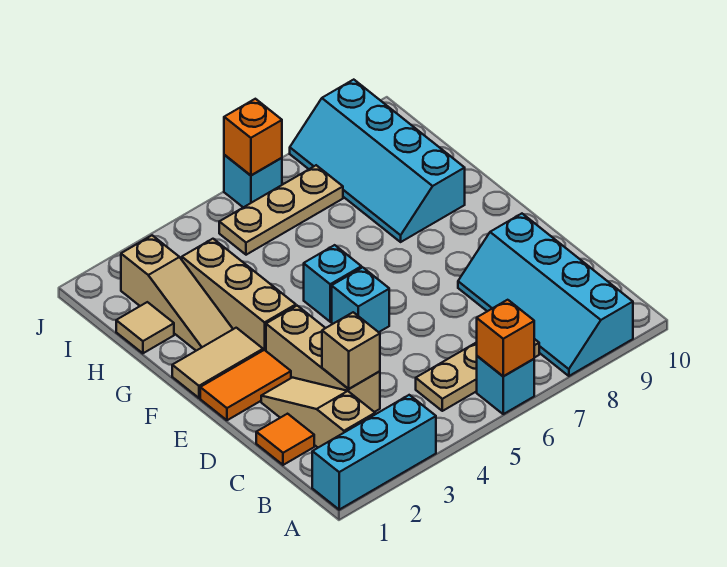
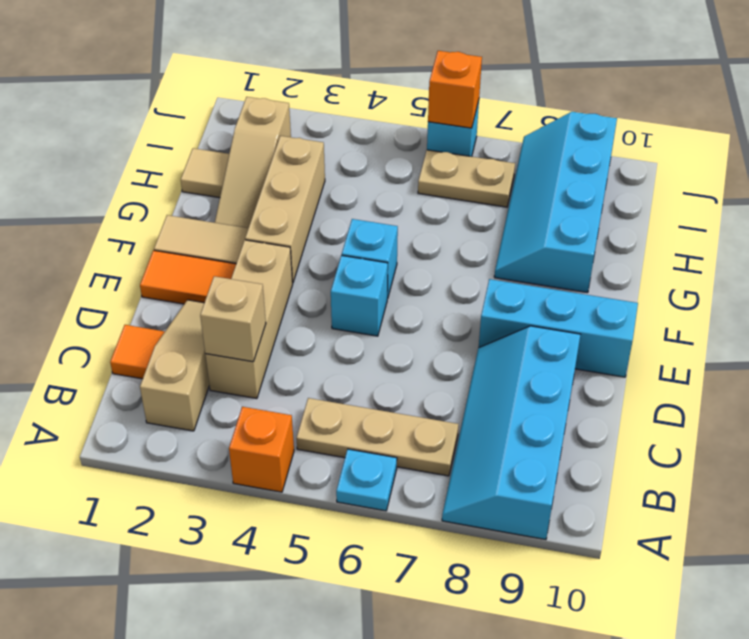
cyan 1x3 brick [312,395,436,510] -> cyan 1x3 brick moved to [479,279,638,377]
cyan 1x1 brick [477,356,534,414] -> cyan 1x1 plate [336,449,397,511]
orange 1x1 brick [477,300,534,376] -> orange 1x1 brick moved to [229,407,294,492]
tan 1x3 plate [219,165,343,255] -> tan 1x2 plate [418,150,515,207]

